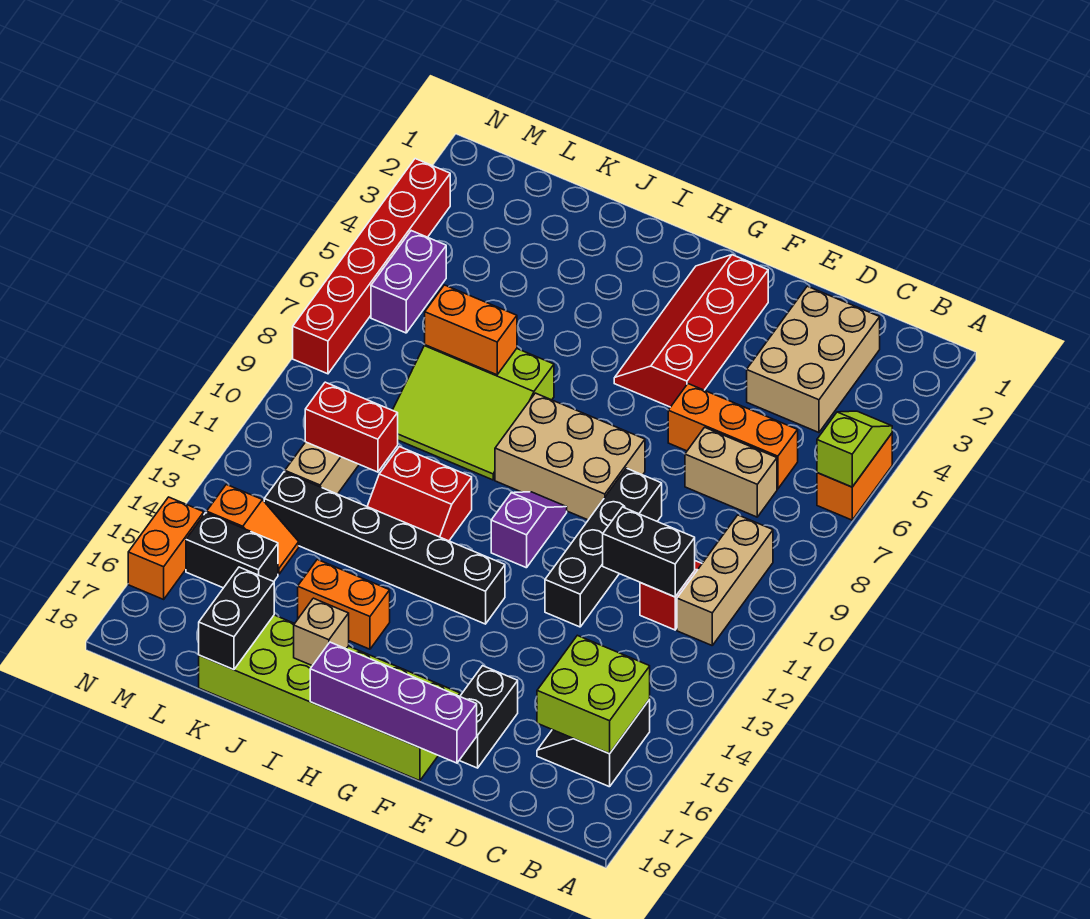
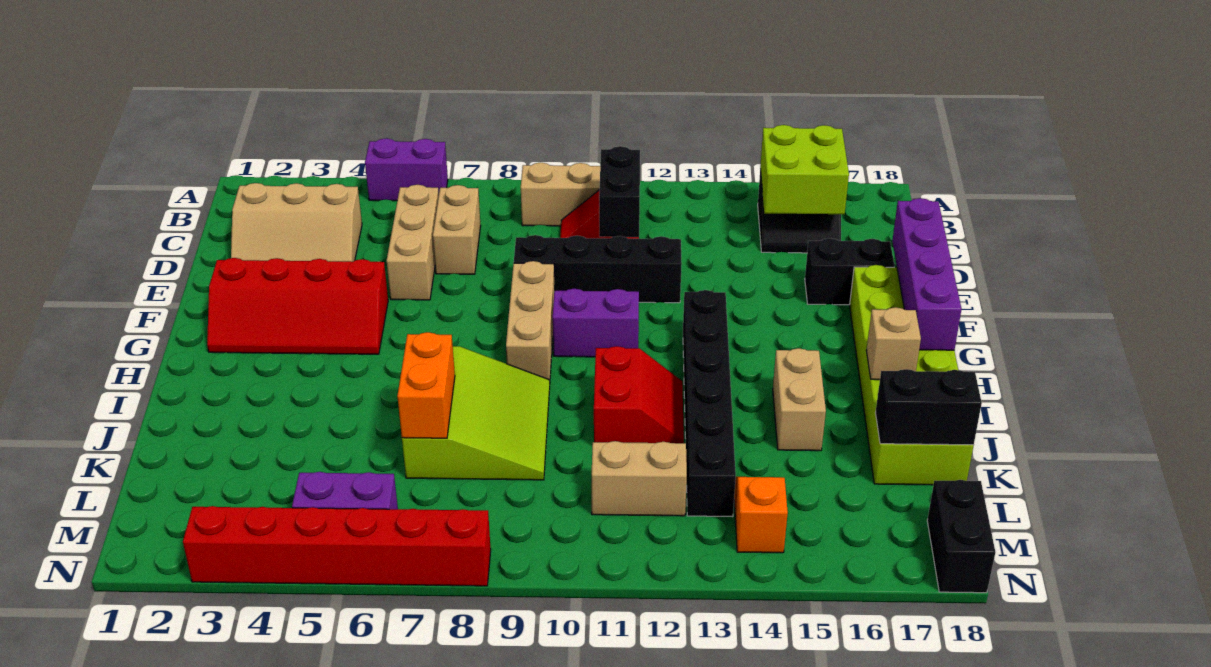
orange 1x2 brick [817,433,892,520] -> purple 1x2 brick [365,138,448,201]
lime 1x2 slope [817,411,892,487] -> none
tan 2x3 brick [747,286,880,433] -> tan 2x3 slope [231,183,362,262]
orange 1x3 brick [668,384,798,489] -> tan 1x3 brick [387,185,439,300]
tan 2x3 brick [495,393,645,520] -> tan 1x3 brick [506,261,555,381]
purple 1x2 slope [491,492,567,568] -> purple 1x2 brick [553,289,639,357]
orange 1x2 brick [298,560,390,649] -> tan 1x2 brick [773,348,826,451]
red 1x2 brick [305,382,398,472] -> none
black 1x2 brick [186,513,278,588] -> black 1x2 brick moved to [927,480,995,593]
orange 1x2 brick [128,497,204,599] -> none

